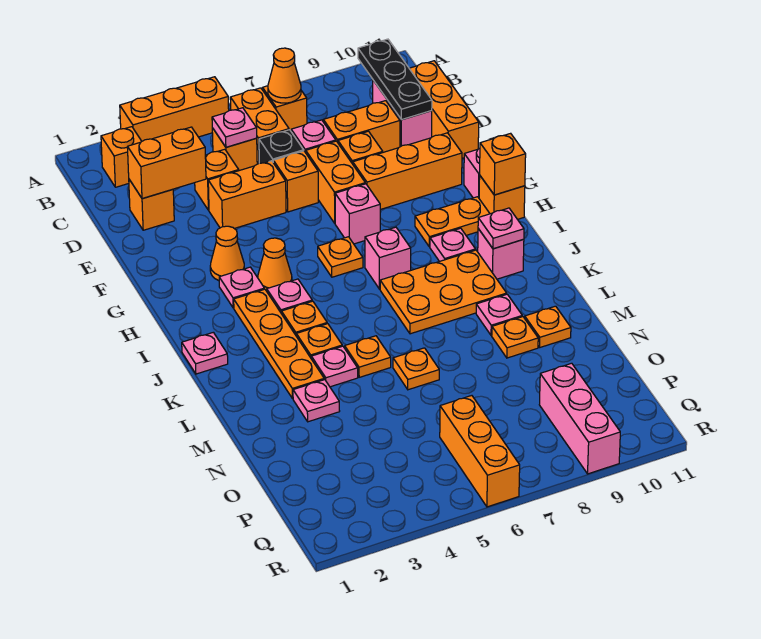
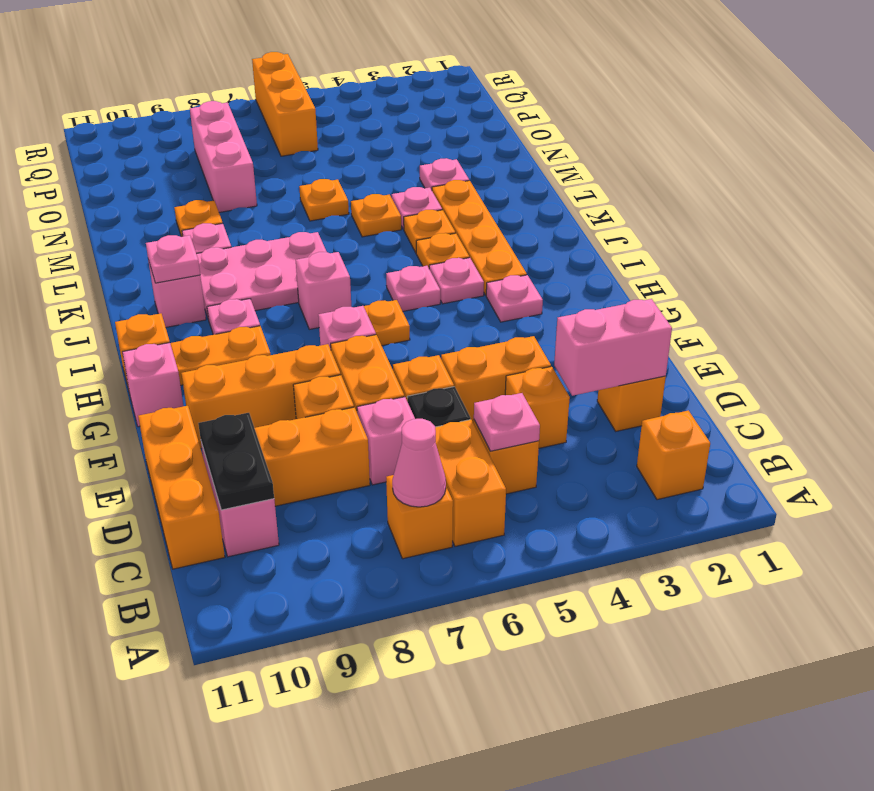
orange 1x3 brick [120,77,229,141] -> none
orange 1x1 cone [268,48,301,103] -> pink 1x1 cone [392,419,446,507]
black 1x3 plate [358,39,432,120] -> black 1x2 plate [198,413,274,510]
orange 1x2 brick [127,127,206,199] -> pink 1x2 brick [554,299,672,396]
orange 1x1 cone [210,226,244,281] -> none
orange 1x1 cone [258,238,292,291] -> none
orange 1x1 brick [480,133,526,195] -> none
pink 1x1 plate [182,332,228,374] -> pink 1x1 plate moved to [386,266,440,311]
orange 2x3 plate [380,250,507,334] -> pink 2x3 plate [197,232,327,317]
orange 1x1 plate [525,306,571,347] -> none
pink 1x3 brick [539,363,620,474] -> pink 1x3 brick moved to [190,101,257,212]

